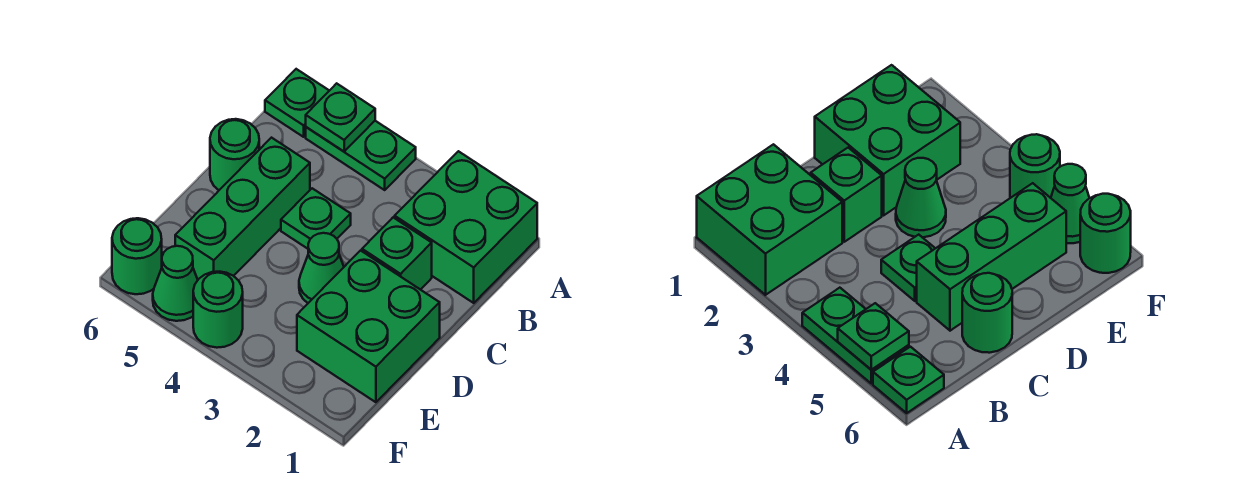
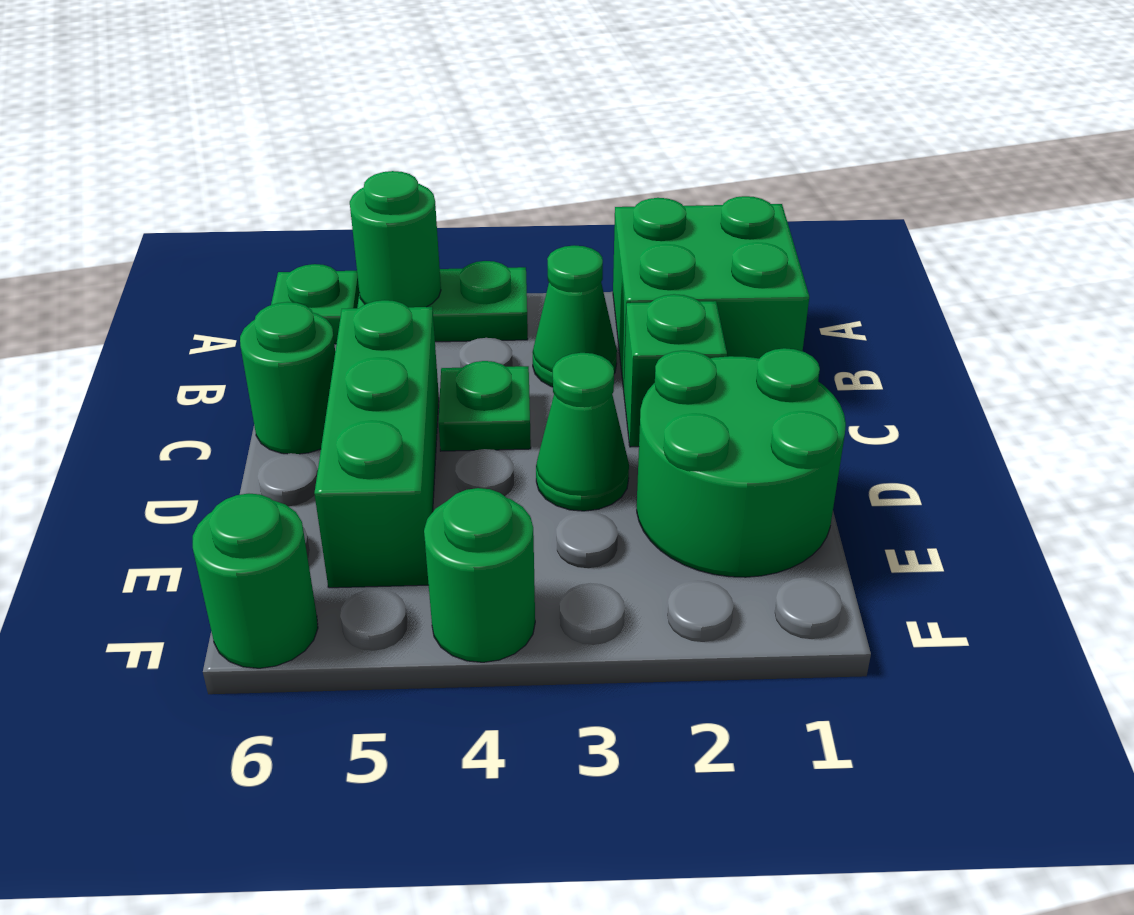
green 1x1 plate [306,83,375,151] -> green 1x1 round brick [350,171,441,307]
green 2x2 brick [297,251,440,402] -> green 2x2 round brick [637,348,846,577]
green 1x1 cone [153,246,198,321] -> green 1x1 cone moved to [533,245,617,387]

